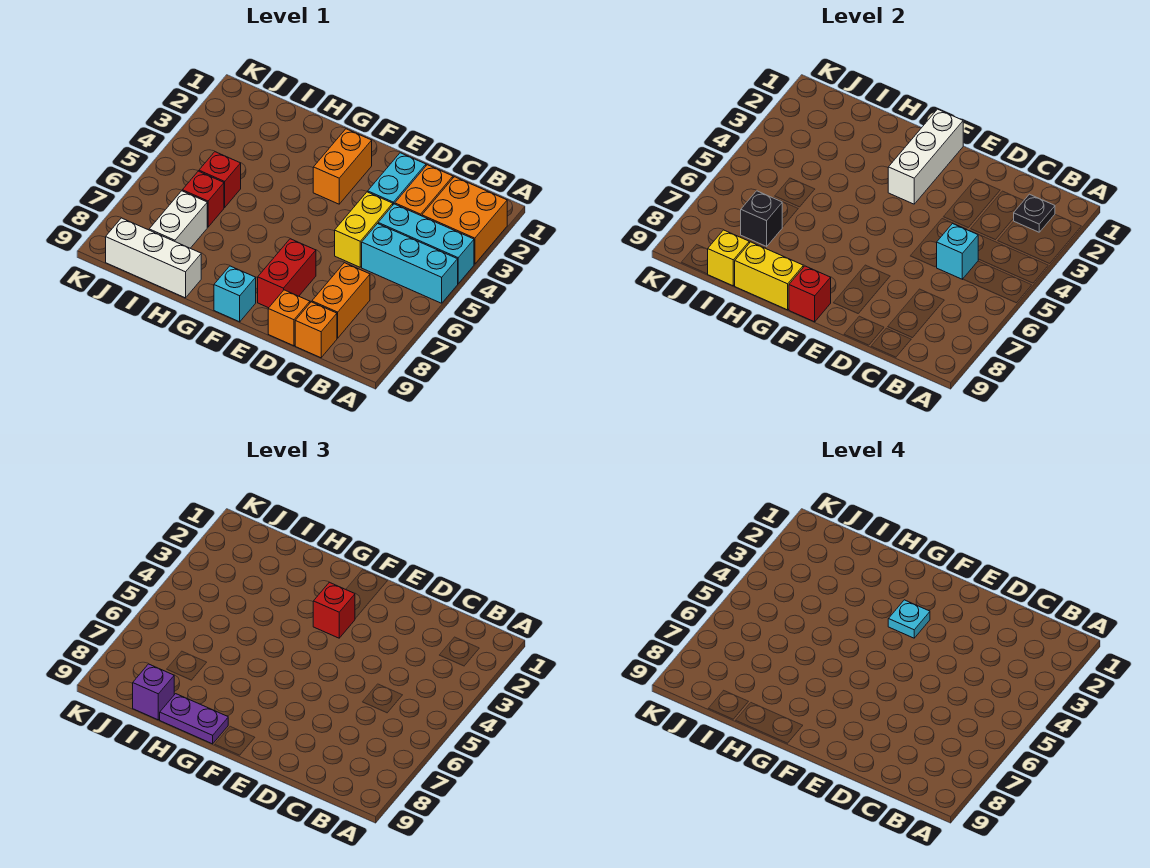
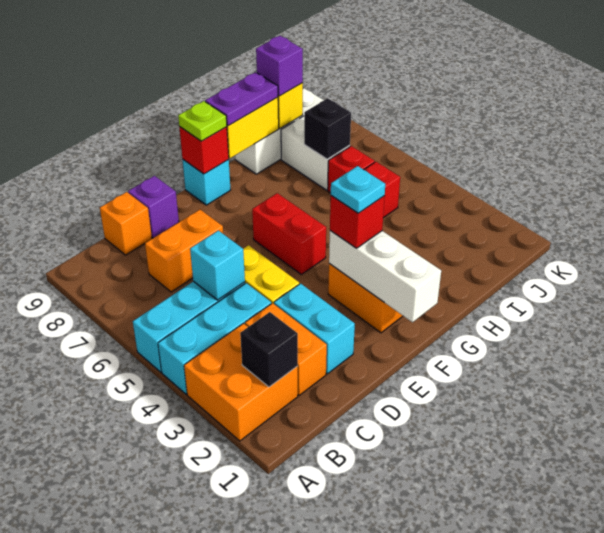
black 1x1 plate [1013,194,1055,232] -> black 1x1 brick [240,312,298,387]
orange 1x2 brick [312,263,370,338] -> orange 1x2 brick turned to [145,210,223,292]
orange 1x1 brick [268,290,310,346] -> purple 1x1 brick [128,176,179,238]
red 1x2 brick [258,239,316,308] -> red 1x2 brick moved to [252,193,326,274]
none -> lime 1x1 plate [178,101,227,141]

